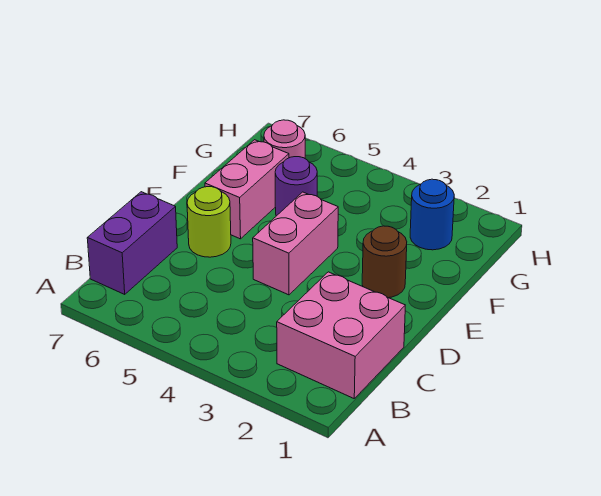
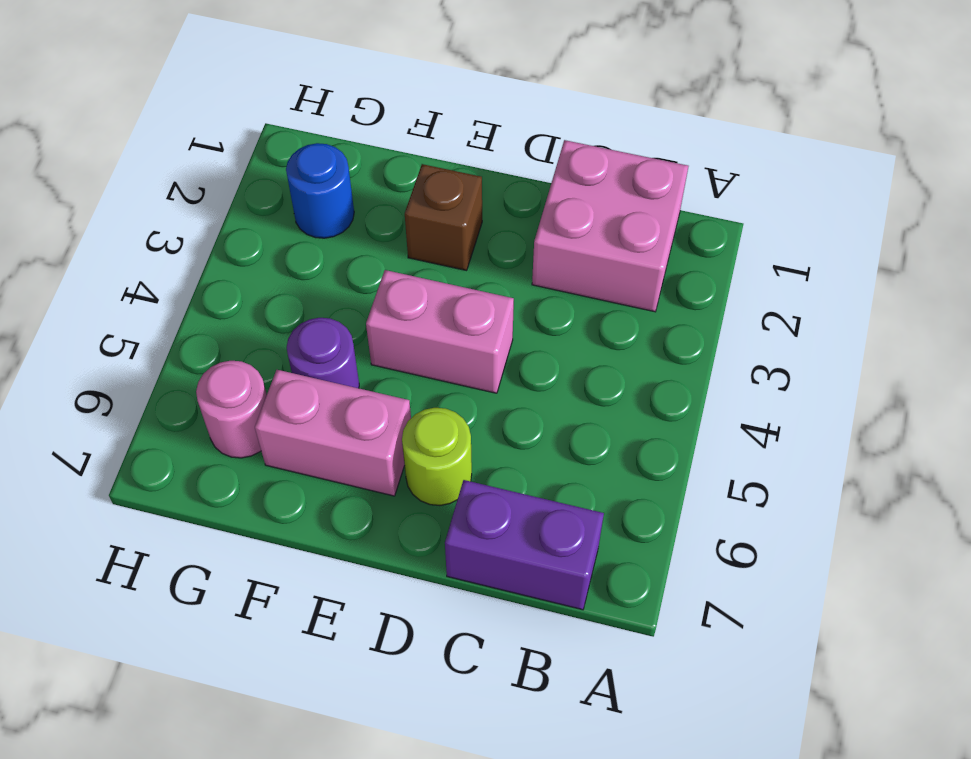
brown 1x1 round brick [362,226,407,298] -> brown 1x1 brick [405,164,482,271]

